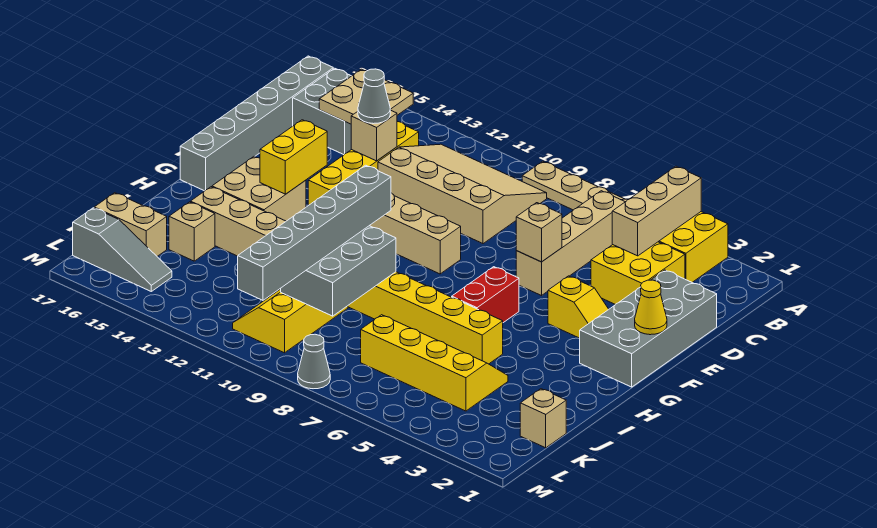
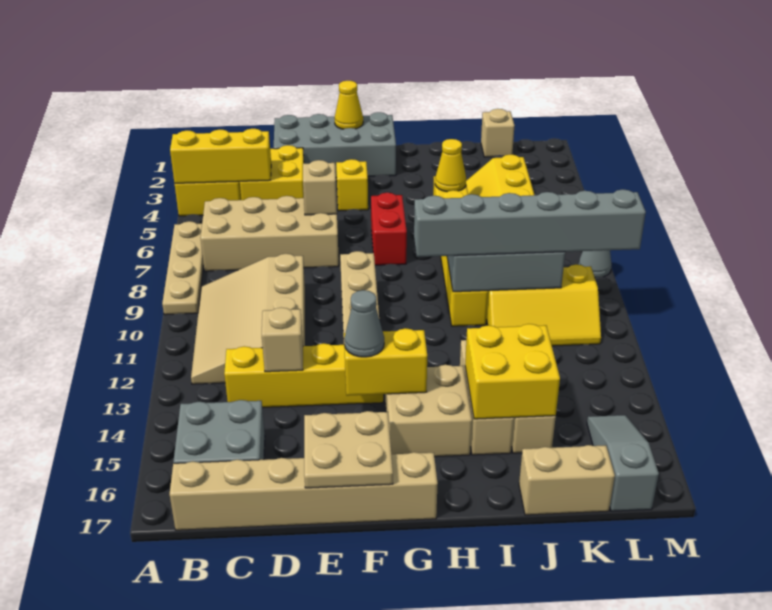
tan 1x3 brick [612,166,701,256] -> yellow 1x3 brick [170,129,271,183]
tan 1x4 brick [516,191,625,296] -> tan 2x4 brick [201,196,339,271]
tan 2x2 plate [319,69,413,124] -> tan 2x2 plate moved to [304,411,393,488]
grey 1x6 brick [180,56,333,191] -> tan 1x6 brick [170,452,438,530]
grey 1x1 cone [358,69,390,124] -> grey 1x1 cone moved to [344,290,384,357]
red 1x2 brick [452,267,519,323] -> red 1x2 brick turned to [371,193,407,265]
none -> yellow 1x1 cone [435,139,466,192]
none -> yellow 2x2 brick [465,324,560,419]
tan 1x2 brick [94,193,167,256] -> tan 1x2 brick turned to [519,445,615,515]

